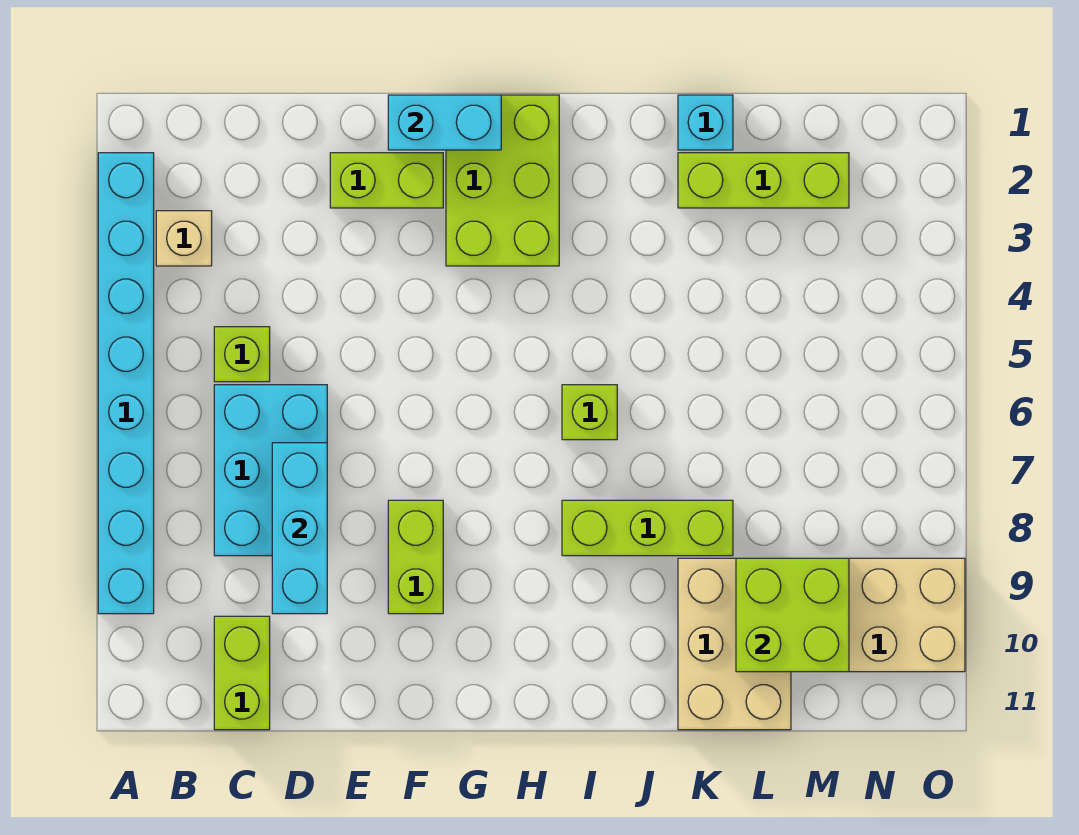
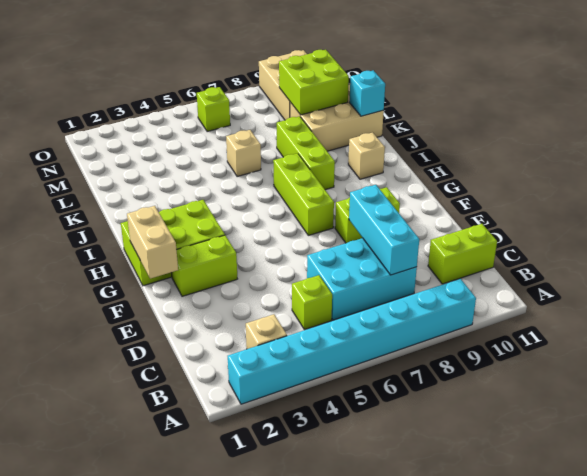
cyan 1x3 brick [272,443,327,614] -> cyan 1x3 brick turned to [349,185,419,275]
lime 1x2 brick [330,153,443,208] -> lime 1x2 brick turned to [171,235,237,296]
cyan 1x2 brick [388,95,501,150] -> tan 1x2 brick [127,206,178,279]
lime 1x1 brick [562,385,617,440] -> lime 1x1 brick moved to [197,87,230,132]
none -> tan 1x1 brick [348,133,385,179]
cyan 1x1 brick [678,95,733,150] -> cyan 1x1 brick moved to [350,70,385,116]
lime 1x3 brick [678,153,849,208] -> lime 1x3 brick moved to [273,153,334,235]
none -> tan 1x1 brick [226,130,261,177]

